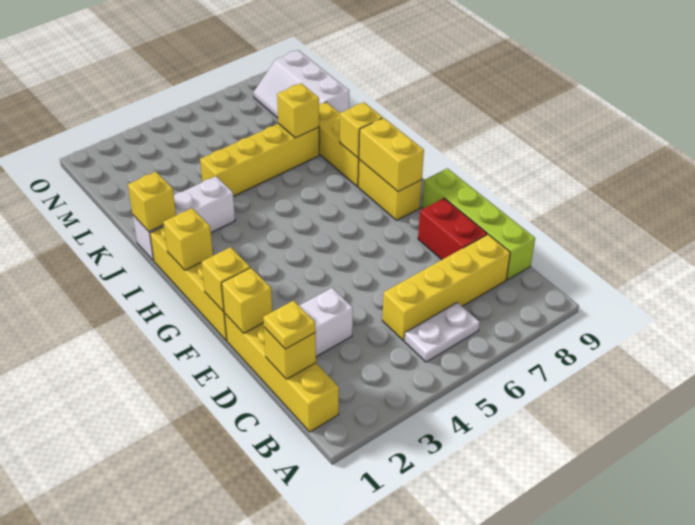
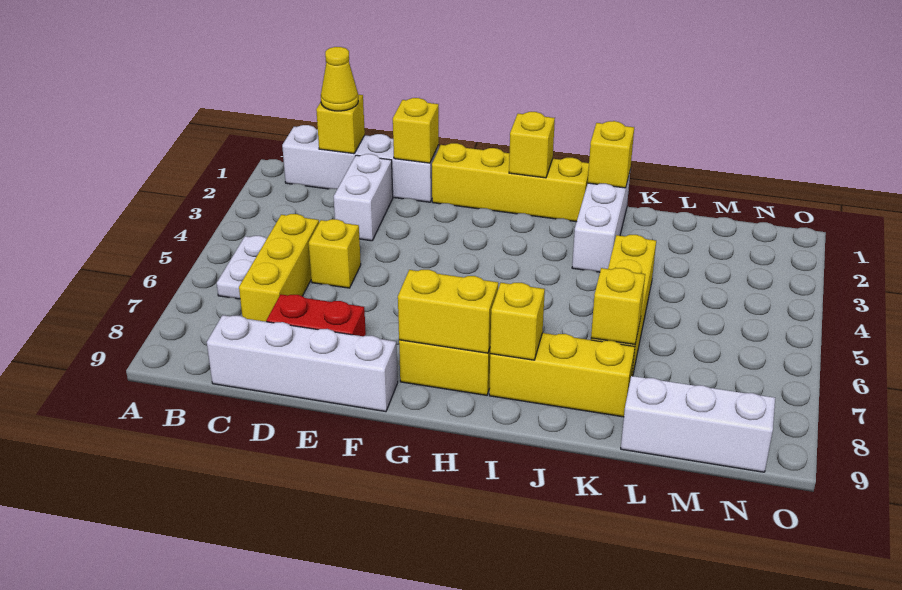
yellow 1x4 brick [224,313,339,432] -> white 1x4 brick [282,125,439,202]
yellow 1x1 plate [263,301,316,349] -> yellow 1x1 cone [321,47,358,111]
yellow 1x4 brick [382,234,510,340] -> yellow 1x3 brick [239,214,319,322]
lime 1x4 brick [422,168,535,280] -> white 1x4 brick [207,315,398,412]
yellow 1x1 brick [202,247,250,312] -> yellow 1x1 brick moved to [309,219,361,288]

